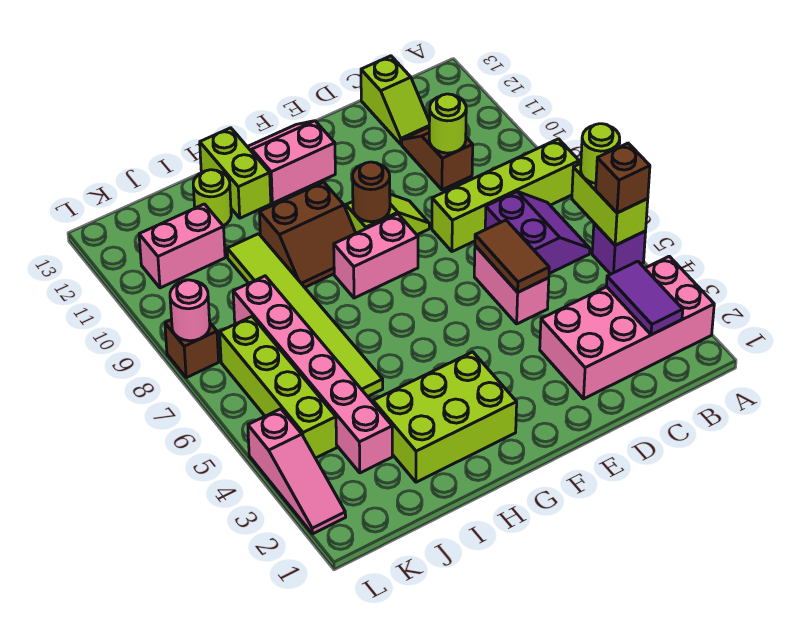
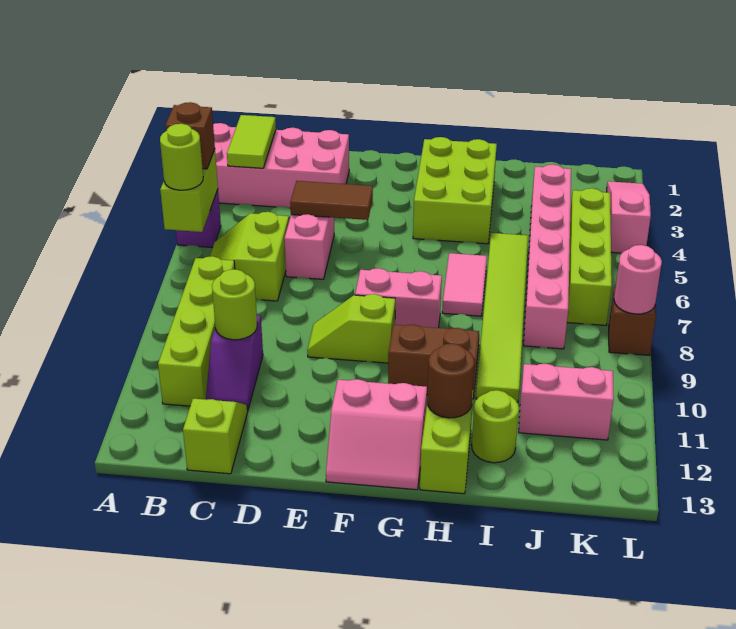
lime 1x4 brick [432,139,579,252] -> lime 1x4 brick turned to [158,256,235,406]
purple 1x2 tile [606,261,683,335] -> lime 1x2 tile [227,115,276,168]
purple 2x2 slope [485,192,590,274] -> lime 2x2 slope [210,212,289,301]
brown 1x2 slope [402,127,473,190] -> purple 1x2 slope [206,315,263,411]
brown 1x2 tile [475,220,549,292] -> brown 1x2 tile turned to [290,181,373,220]
brown 1x1 round brick [353,162,390,222] -> brown 1x1 round brick moved to [427,344,474,418]
lime 2x3 brick [373,352,517,482] -> lime 2x3 brick turned to [413,137,497,244]
none -> pink 1x2 tile [442,253,487,316]

